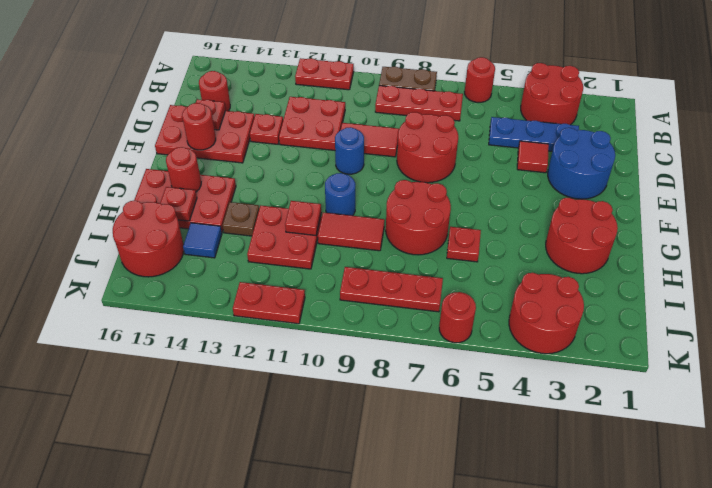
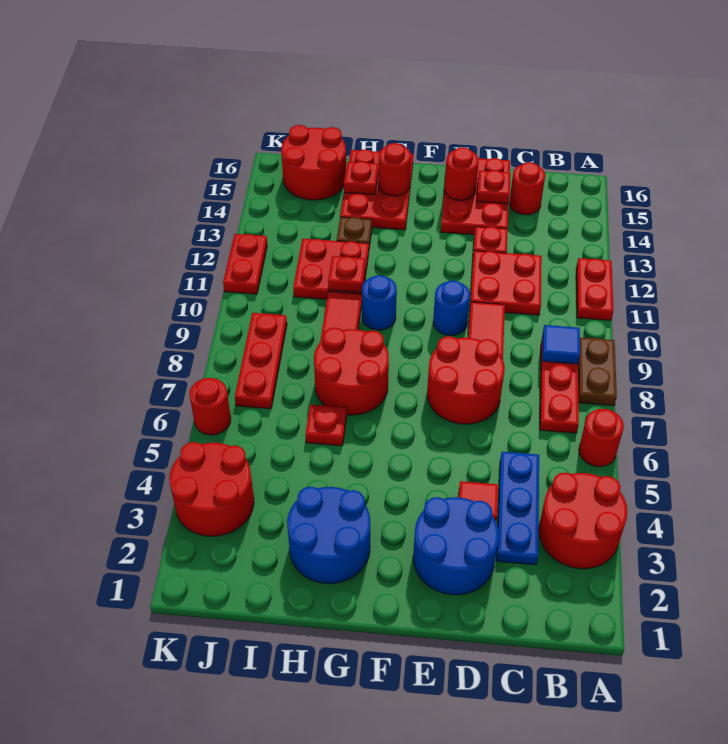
red 2x2 round brick [546,197,618,274] -> blue 2x2 round brick [287,487,370,584]
blue 1x1 tile [183,223,222,258] -> blue 1x1 tile moved to [542,325,580,364]

